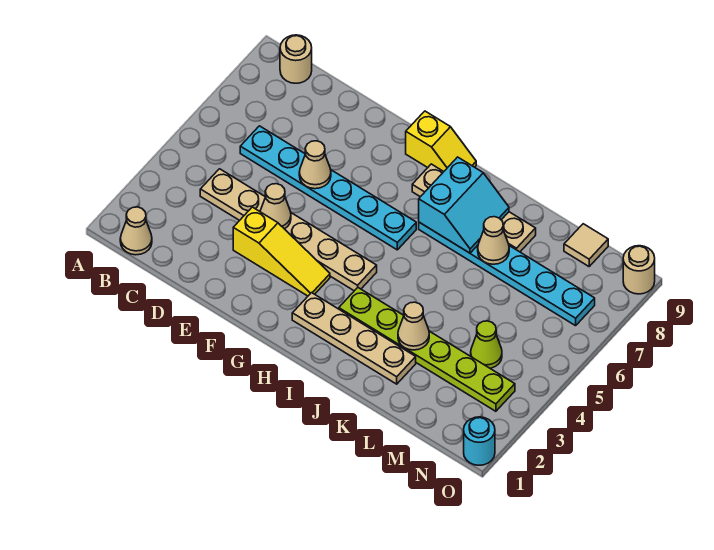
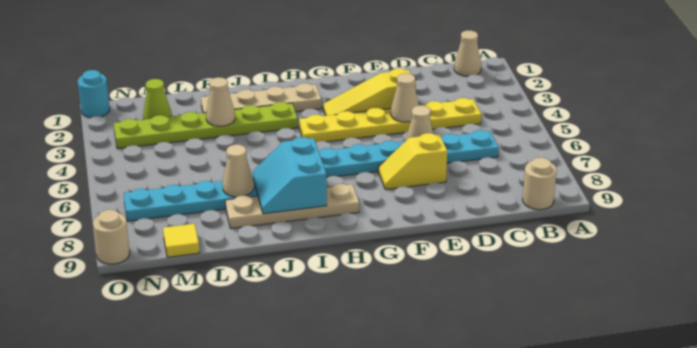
tan 1x6 plate [200,169,377,291] -> yellow 1x6 plate [299,98,481,142]
yellow 1x2 slope [406,111,476,171] -> yellow 1x2 slope moved to [378,133,447,190]
lime 1x1 cone [471,321,502,368] -> lime 1x1 cone moved to [143,79,172,120]
tan 1x1 tile [564,224,608,266] -> yellow 1x1 tile [163,224,200,257]

